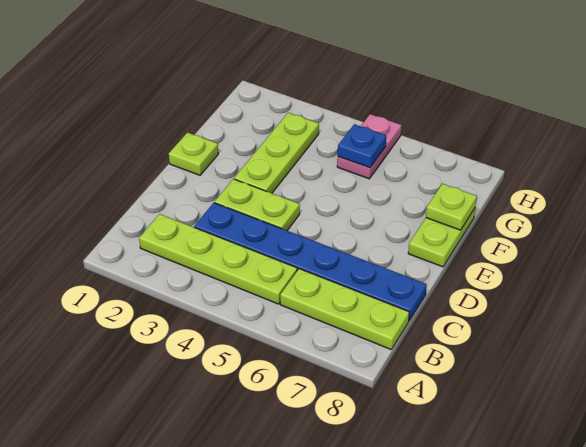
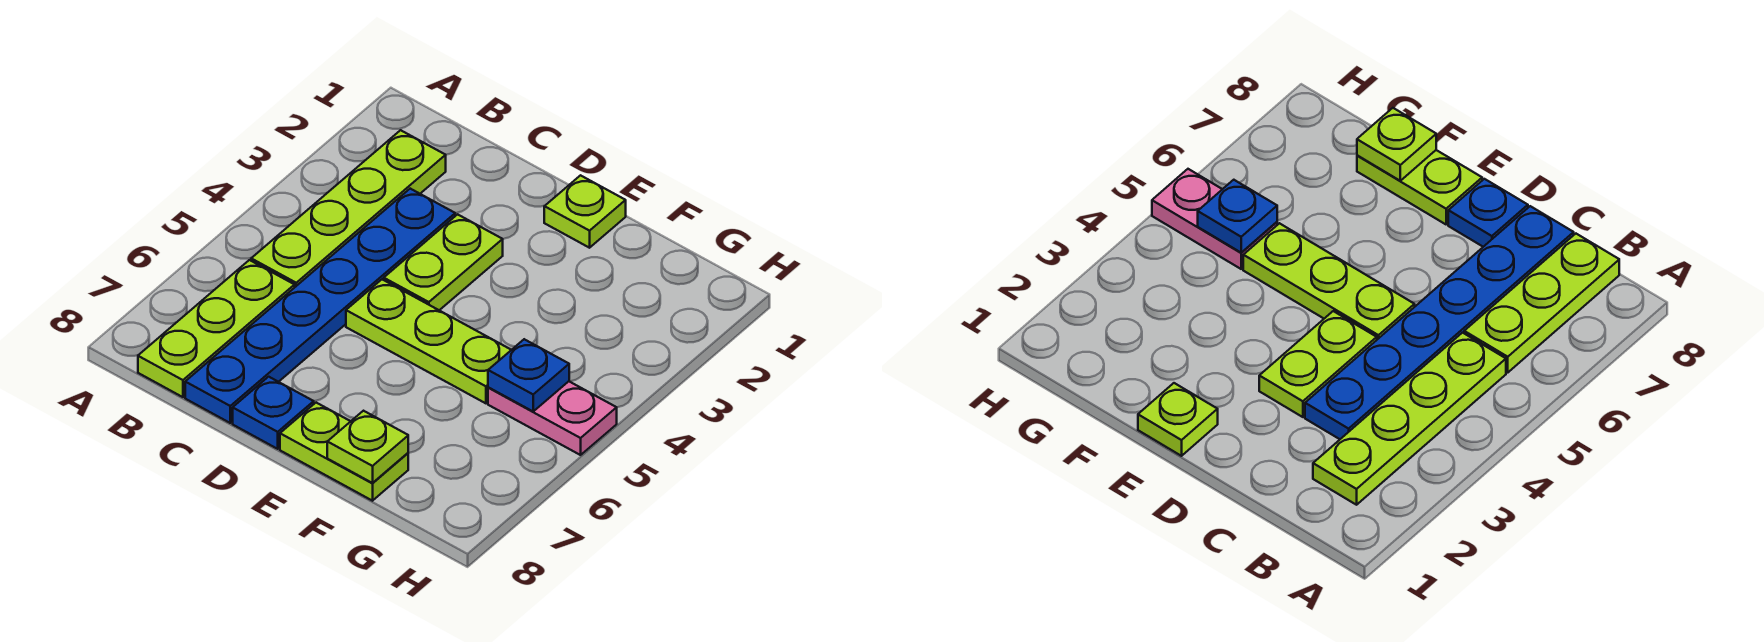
none -> blue 1x1 plate [233,377,314,449]
lime 1x3 plate [234,113,319,193] -> lime 1x3 plate moved to [346,279,511,403]

